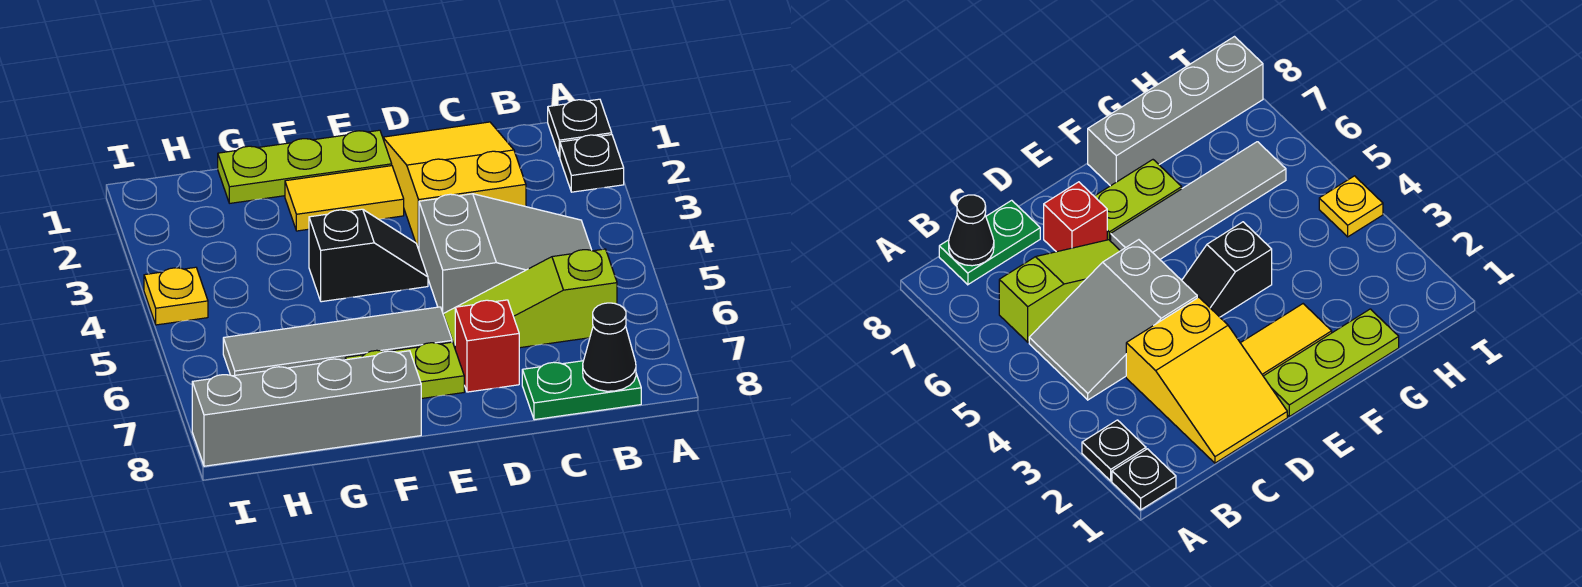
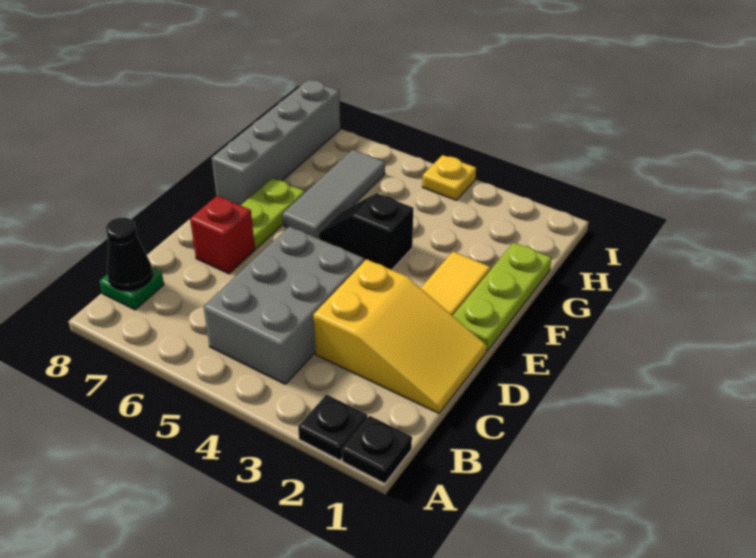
grey 2x3 slope [419,194,591,314] -> grey 2x3 brick [203,226,365,384]
lime 1x3 slope [443,249,617,348] -> none
green 1x2 plate [522,361,641,420] -> green 1x1 plate [99,267,164,310]
black 1x2 slope [309,209,428,302] -> black 1x2 slope turned to [318,193,413,270]
grey 1x4 tile [223,307,452,376] -> grey 1x3 tile [283,150,385,239]

